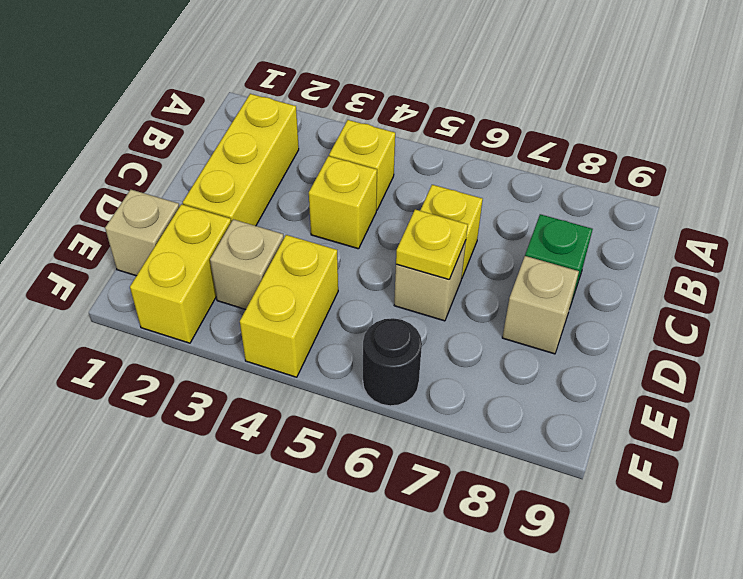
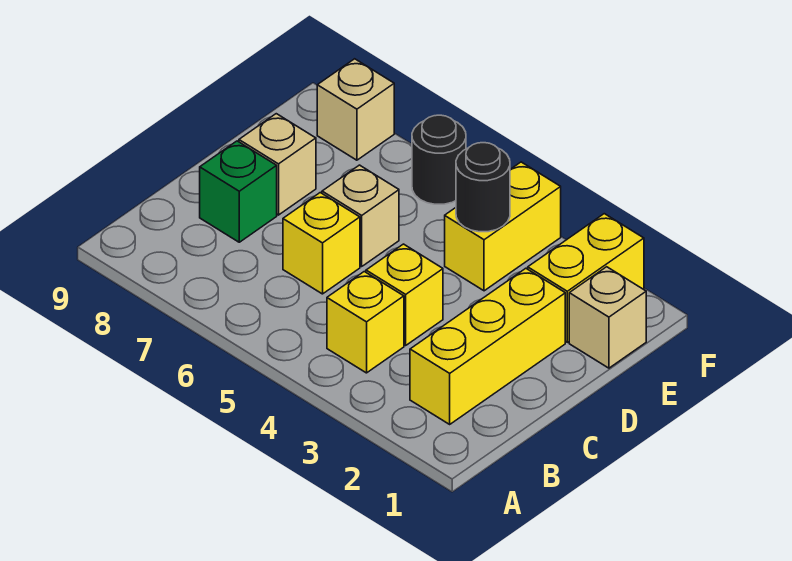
yellow 1x1 plate [396,209,468,279] -> none
tan 1x1 brick [210,219,284,310] -> tan 1x1 brick moved to [317,59,394,160]
none -> black 1x1 round brick [456,143,510,232]

